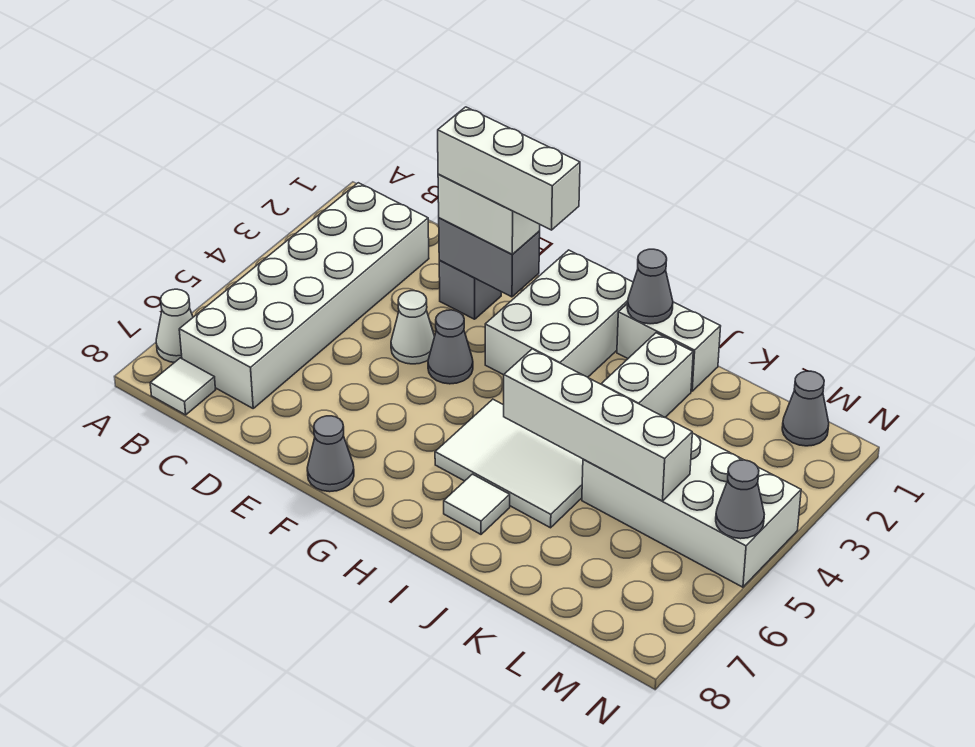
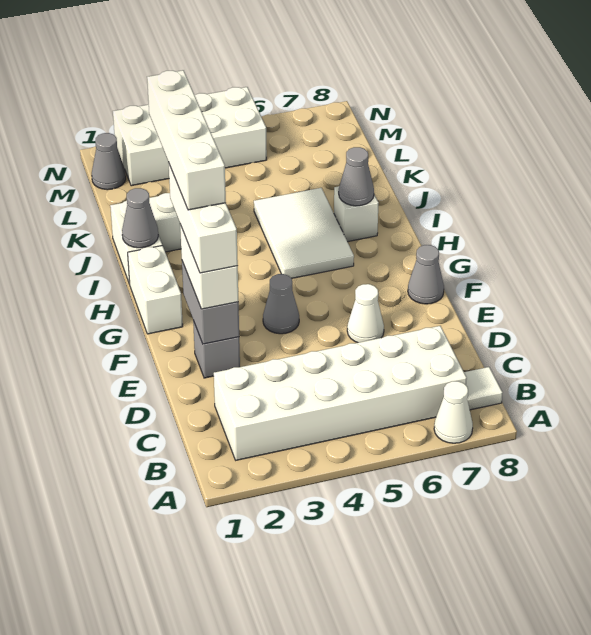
white 1x1 cone [391,291,435,364] -> white 1x1 cone moved to [347,284,384,343]
white 2x3 brick [485,250,633,377] -> white 1x2 brick [128,245,183,334]
white 1x4 brick [504,349,692,501] -> white 1x4 brick moved to [147,70,226,210]
white 1x1 tile [444,474,510,534] -> white 1x1 brick [334,186,378,242]
white 2x4 brick [582,433,801,587] -> white 2x4 brick turned to [113,87,267,186]
grey 1x1 cone [716,460,764,539] -> grey 1x1 cone moved to [339,147,374,206]

